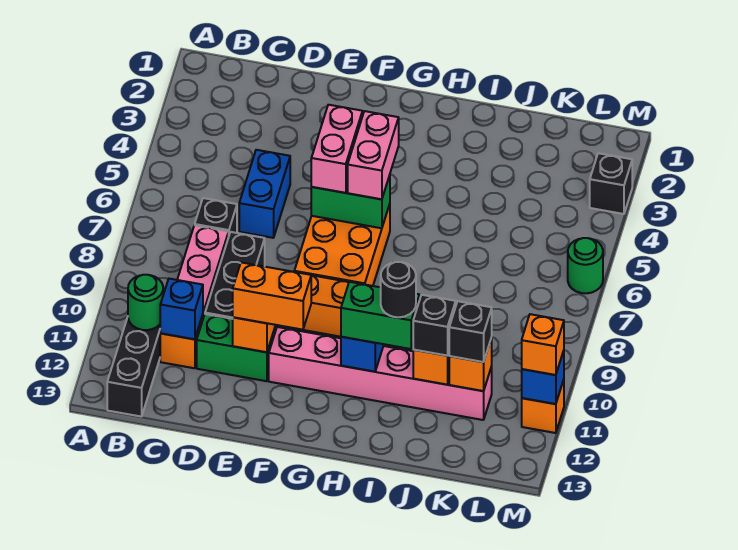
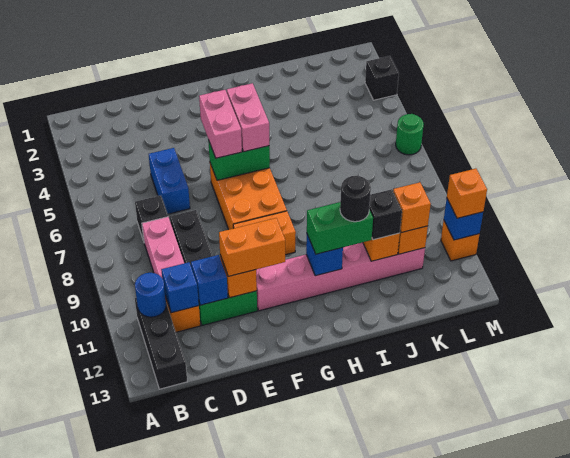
green 1x1 round brick [128,275,163,330] -> blue 1x1 round brick [135,273,166,317]
none -> blue 1x1 brick [191,255,228,305]
black 1x1 brick [449,301,492,362] -> orange 1x1 brick [393,182,431,233]

